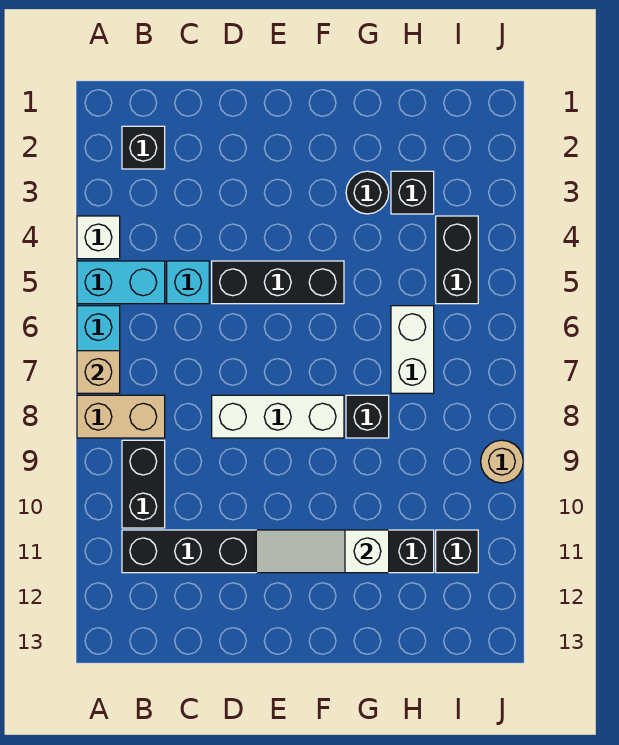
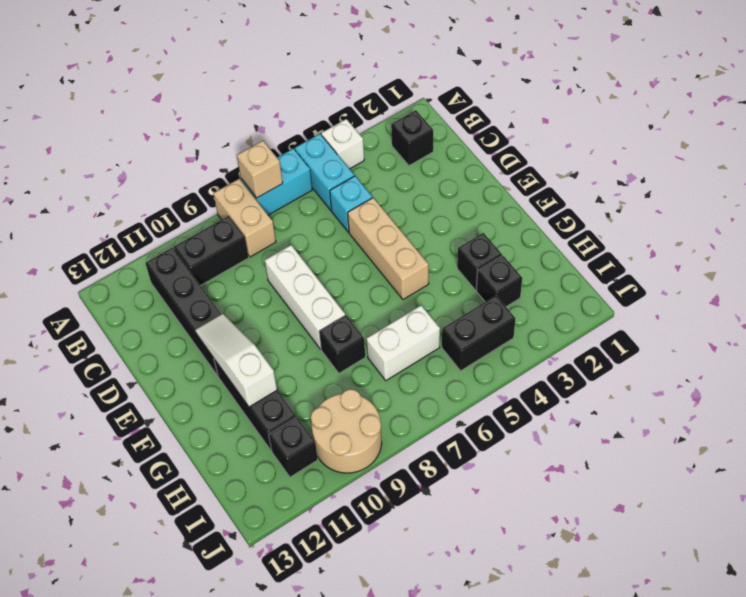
black 1x3 brick [212,261,344,304] -> tan 1x3 brick [348,198,429,300]
black 1x1 round brick [346,171,389,214] -> black 1x1 brick [457,233,502,290]
tan 1x1 round brick [481,440,523,483] -> tan 2x2 round brick [311,389,382,473]

